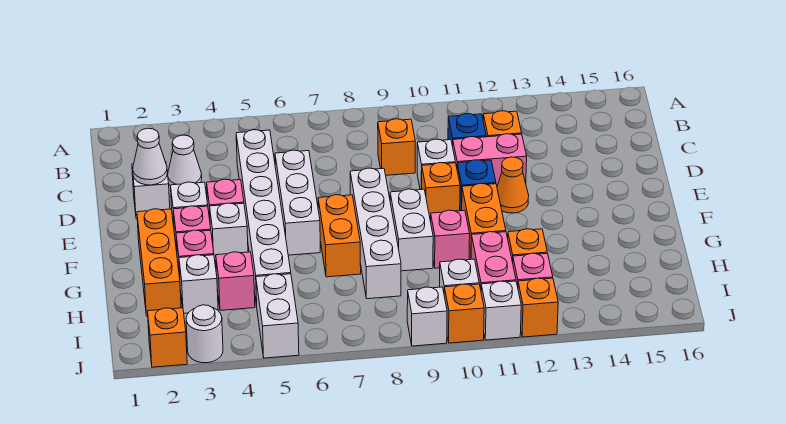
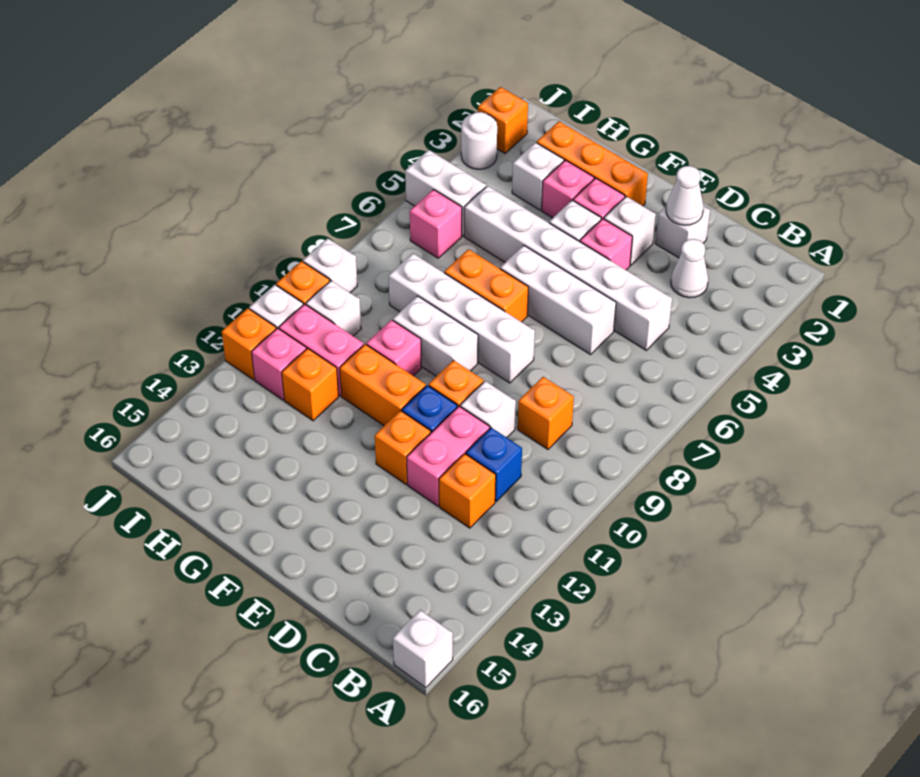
none -> white 1x1 brick [393,610,453,688]
orange 1x1 cone [497,157,529,213] -> orange 1x1 brick [375,411,431,484]
pink 1x1 brick [216,252,255,310] -> pink 1x1 brick moved to [410,190,462,258]

